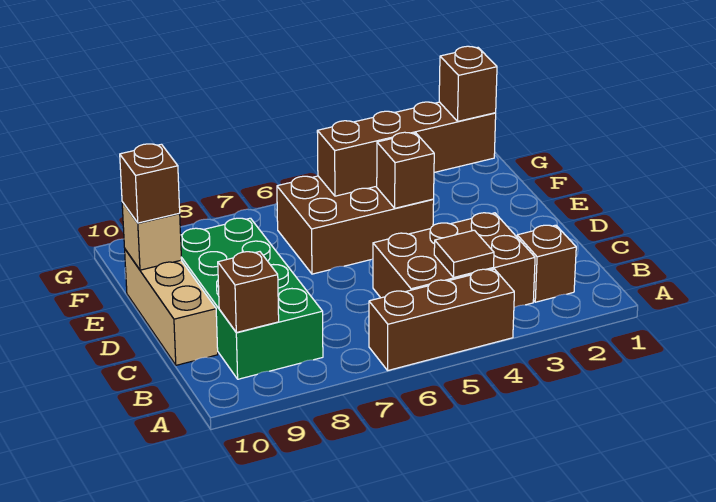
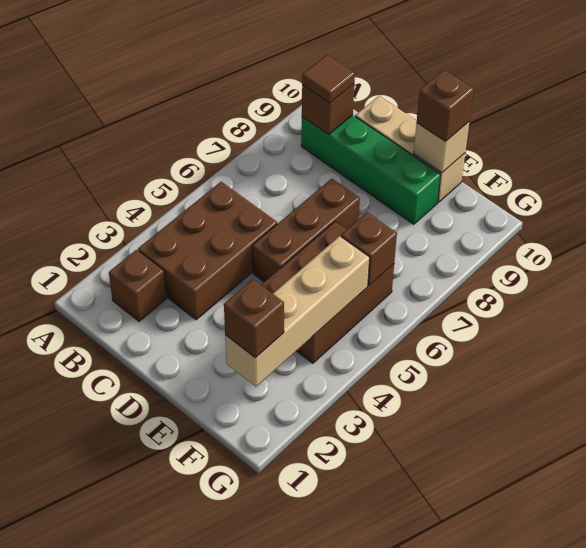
brown 1x3 brick [369,269,514,370] -> brown 1x3 brick moved to [252,179,360,282]
brown 1x1 tile [434,230,494,277] -> brown 1x1 tile moved to [302,55,355,103]
green 2x4 brick [181,218,323,379] -> green 1x4 brick [301,115,441,224]
brown 1x1 brick [377,132,434,208] -> brown 1x1 brick moved to [341,212,397,286]
brown 1x4 brick [317,102,496,196] -> tan 1x4 brick [225,236,370,387]

